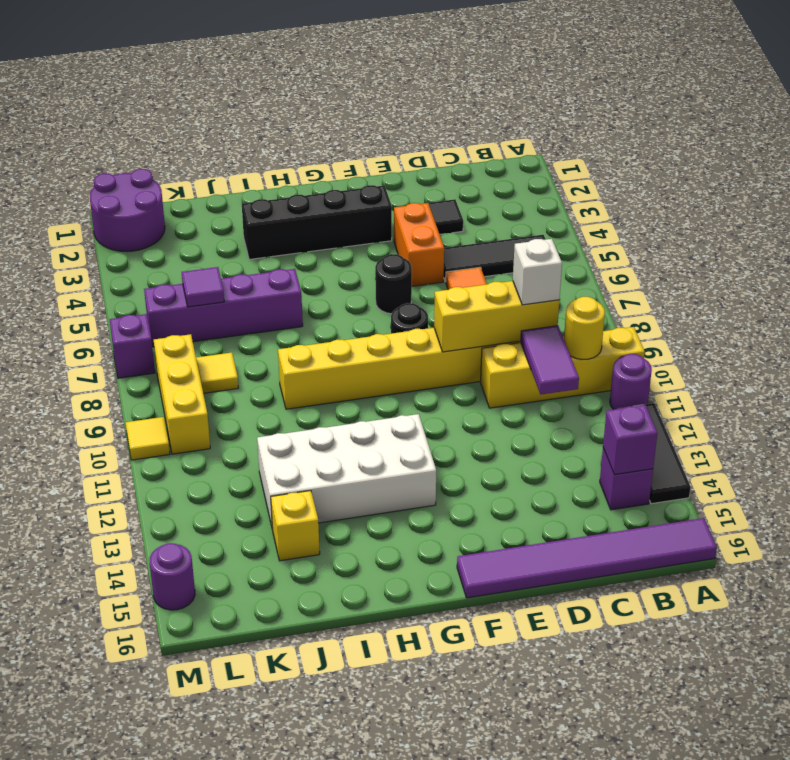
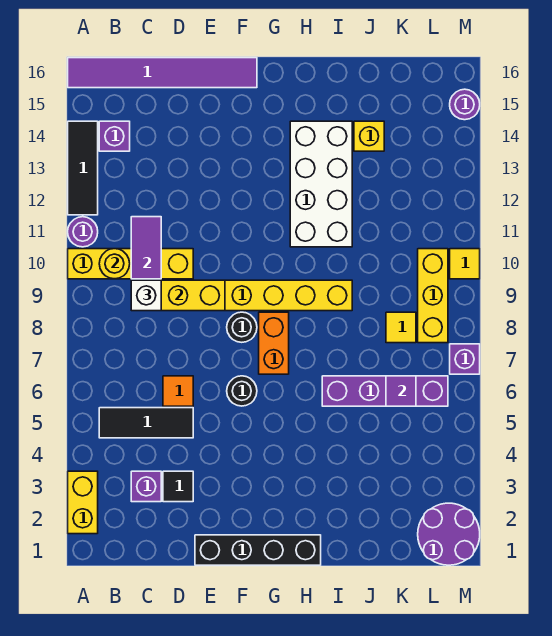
none -> yellow 1x2 brick [68,471,98,534]
purple 1x1 brick [603,405,657,475] -> purple 1x1 brick moved to [131,471,161,502]
orange 1x2 brick [394,203,444,286] -> orange 1x2 brick moved to [259,312,289,374]
black 1x4 brick [242,185,392,260] -> black 1x4 brick moved to [195,535,321,565]
white 2x4 brick [257,414,436,530] -> white 2x4 brick turned to [290,121,352,247]

